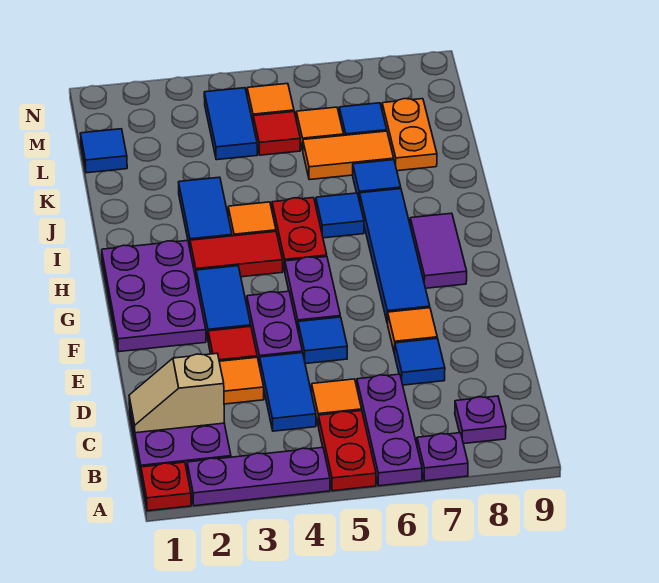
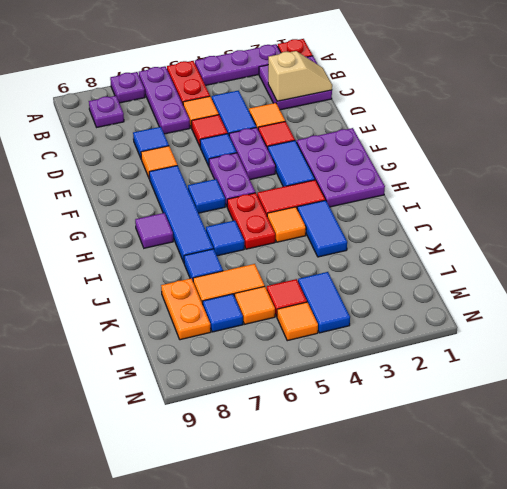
none -> red 1x1 tile [192,115,227,146]
purple 1x2 tile [410,213,467,288] -> purple 1x1 tile [135,213,173,248]
blue 1x1 tile [80,129,127,173] -> blue 1x1 tile moved to [188,179,225,213]

